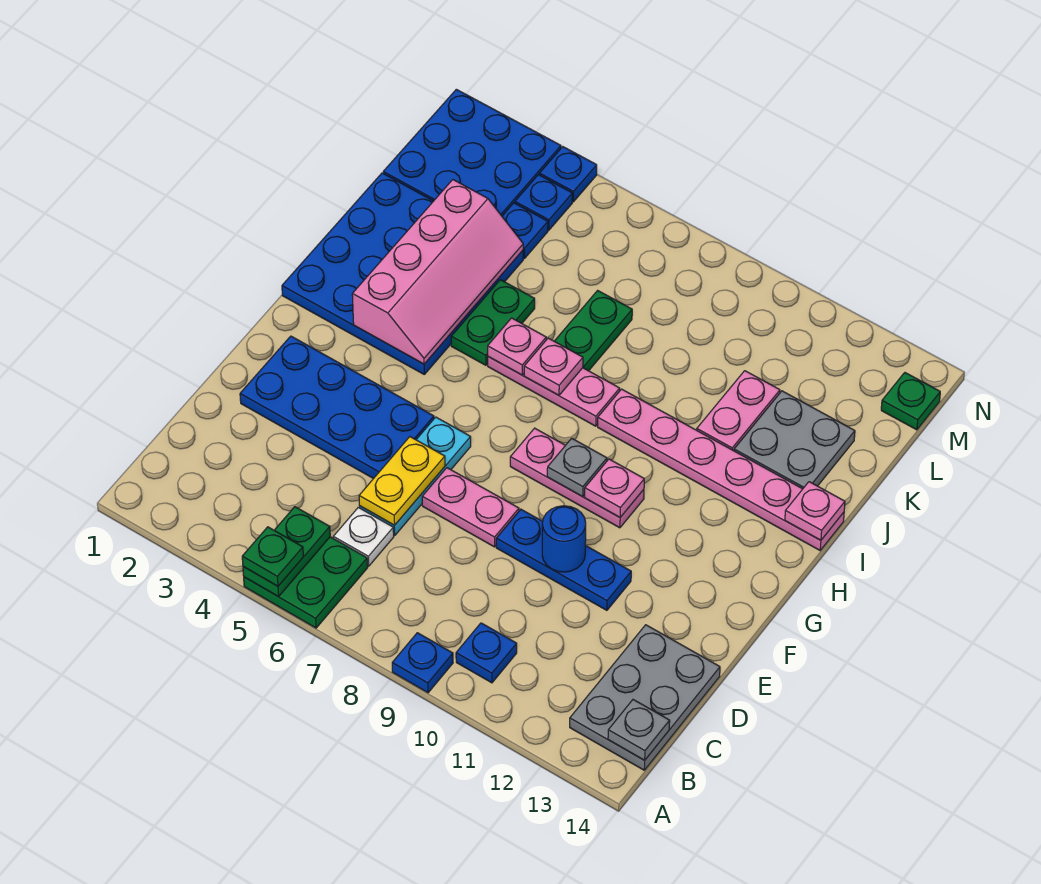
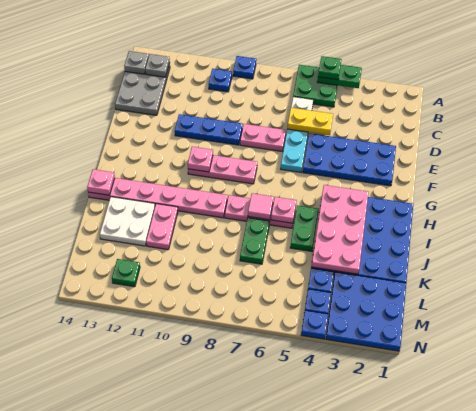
green 1x2 plate [243,507,330,597] -> green 1x2 plate turned to [317,65,362,88]
yellow 1x2 plate [359,437,445,525] -> yellow 1x2 plate turned to [287,108,333,135]
blue 1x1 round brick [542,506,586,572] -> none
grey 1x1 plate [547,438,607,497] -> grey 1x1 plate moved to [145,54,170,77]
pink 2x4 slope [352,180,523,364] -> pink 2x4 plate [311,185,368,274]
pink 1x1 plate [524,338,583,395] -> pink 1x1 tile [248,193,273,220]
grey 2x2 plate [734,391,855,489] -> white 2x2 plate [100,197,155,246]
green 1x1 plate [881,373,940,430] -> green 1x1 plate moved to [112,259,140,287]

